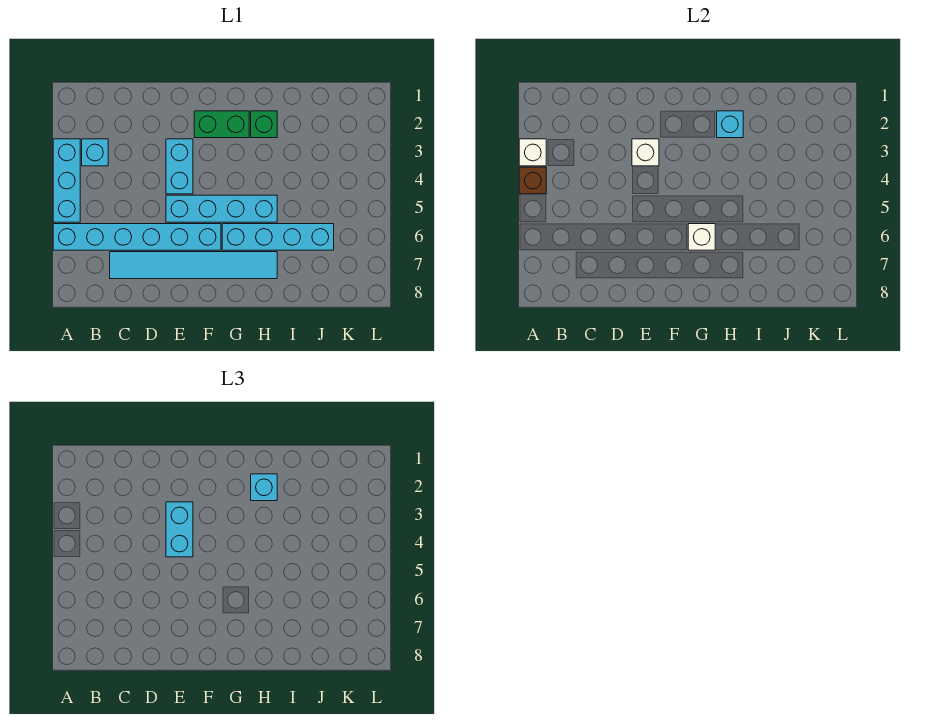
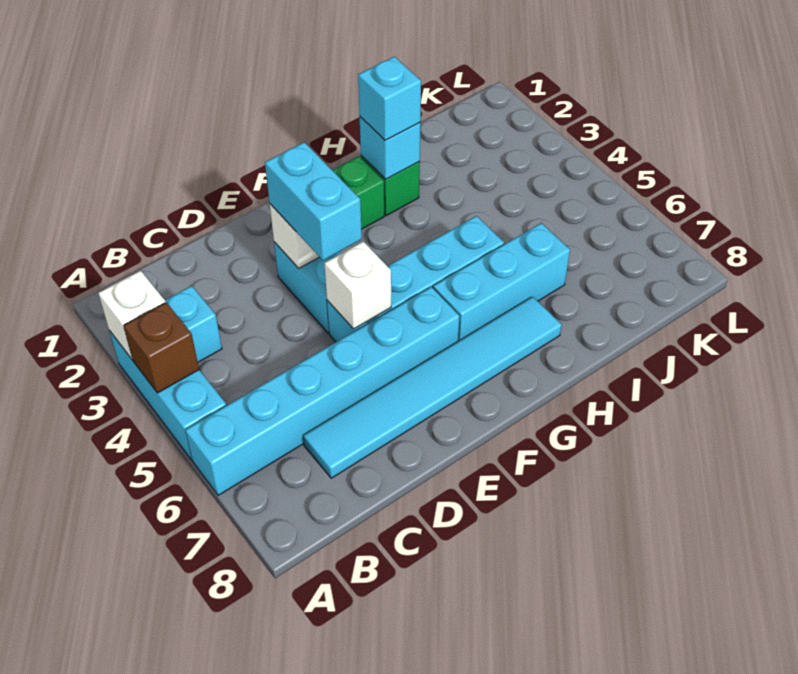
cyan 1x4 brick [222,224,334,250] -> cyan 1x3 brick [433,223,570,341]
white 1x1 brick [688,224,715,250] -> white 1x1 brick moved to [324,242,391,329]

